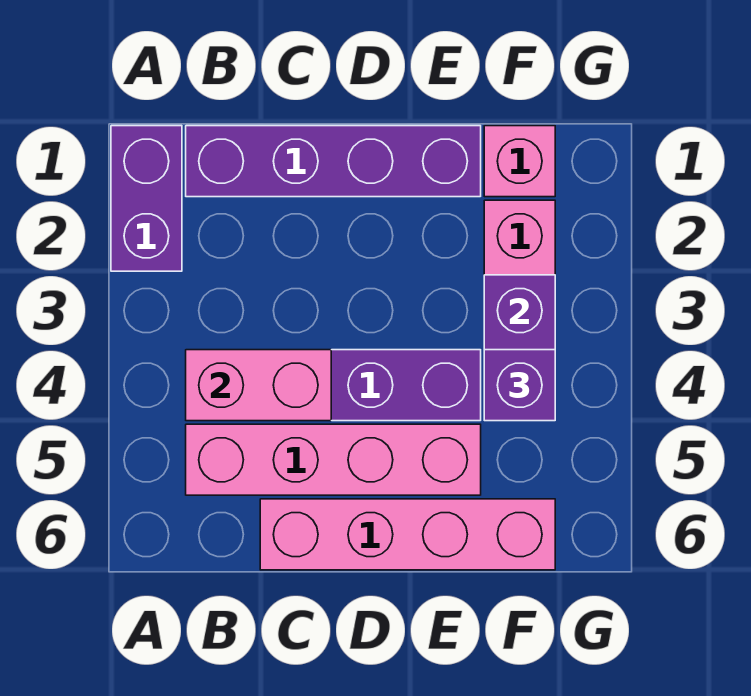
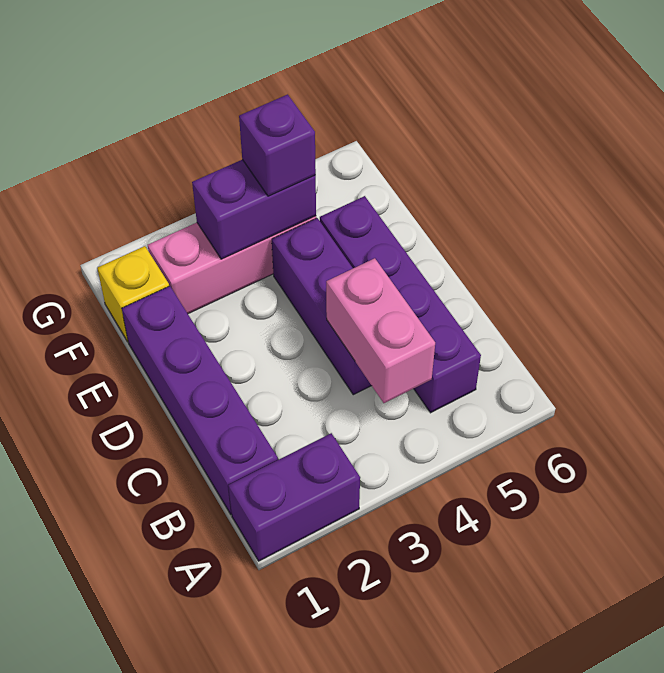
pink 1x4 brick [186,424,481,495] -> purple 1x4 brick [320,196,481,413]
pink 1x4 brick [260,499,555,570] -> none
pink 1x1 brick [484,126,555,197] -> yellow 1x1 brick [97,246,169,342]

